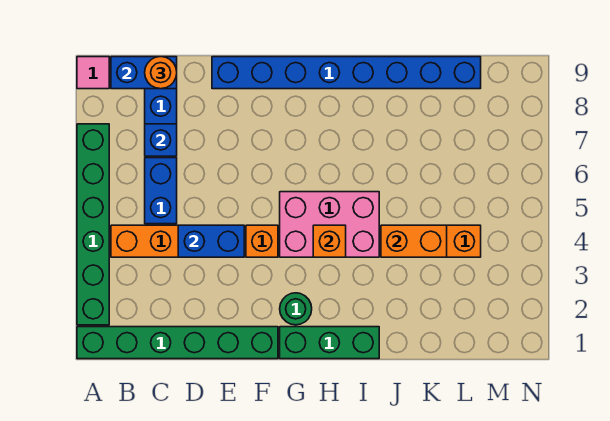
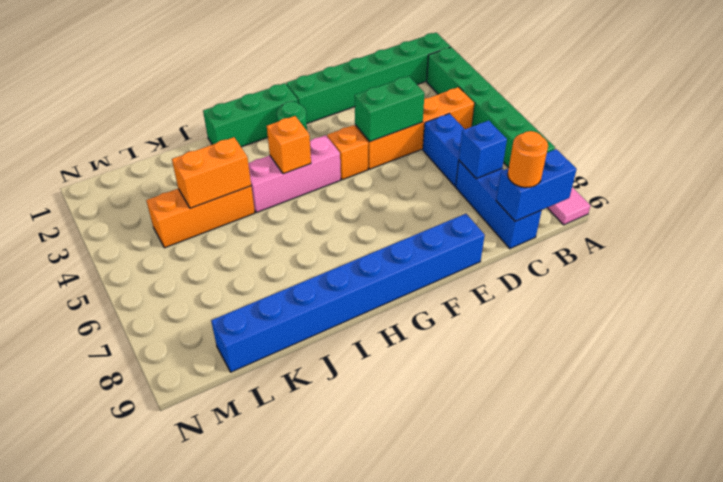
blue 1x2 brick [178,225,244,257] -> green 1x2 brick [355,76,425,142]
pink 2x3 brick [280,192,379,257] -> pink 1x3 brick [248,135,341,213]

